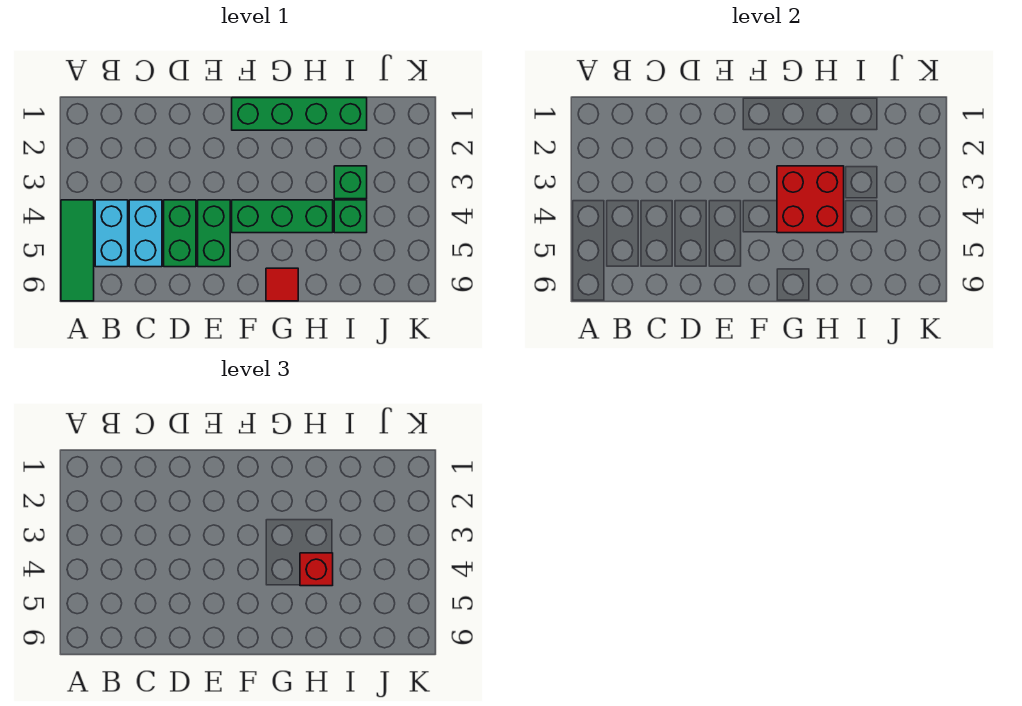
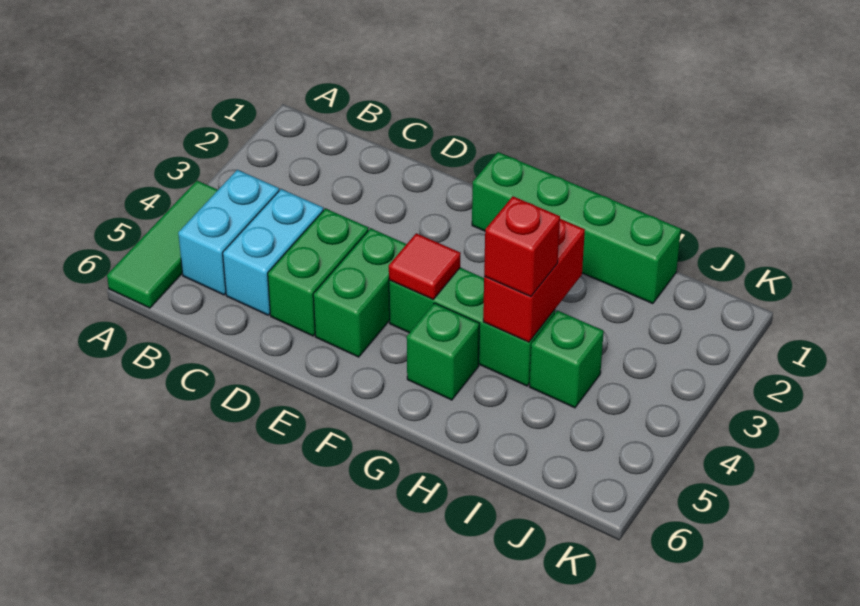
red 2x2 brick [777,166,844,233] -> red 1x2 brick [483,219,585,342]
red 1x1 tile [266,268,298,301] -> red 1x1 tile moved to [389,233,461,299]
green 1x1 brick [334,166,367,199] -> green 1x1 brick moved to [407,303,480,400]

